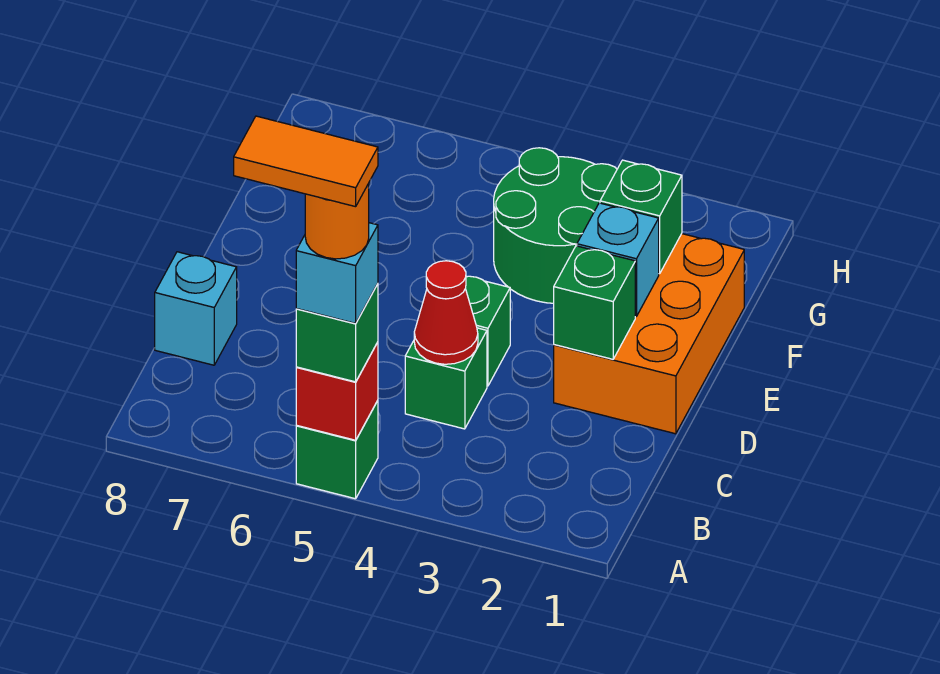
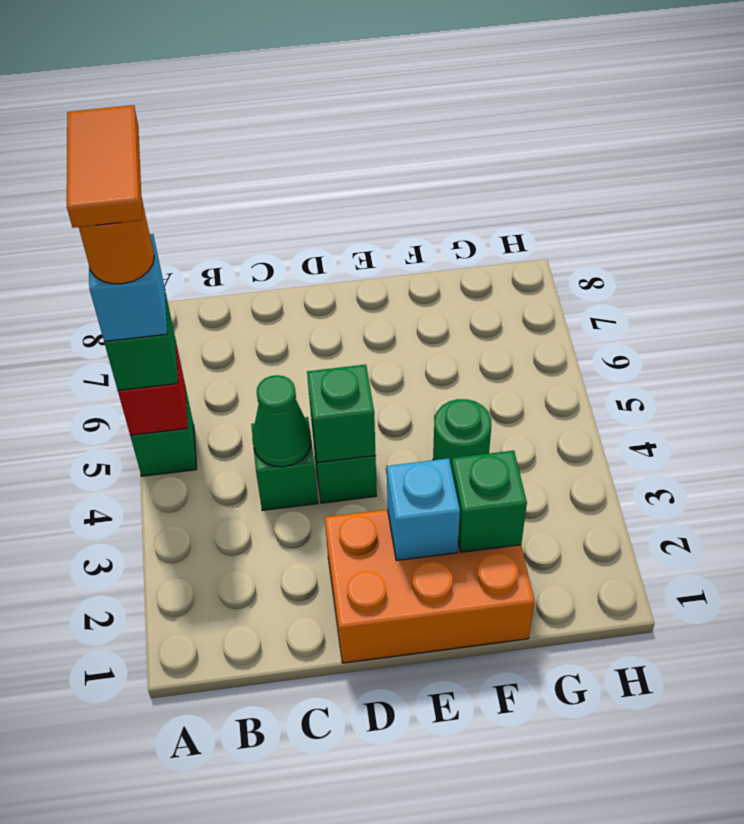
red 1x1 cone [414,261,478,364] -> green 1x1 cone [252,375,311,467]
cyan 1x1 brick [155,252,237,365] -> none
green 1x1 brick [554,246,635,359] -> green 1x1 brick moved to [307,365,376,463]
green 2x2 round brick [494,148,617,303] -> green 1x1 round brick [433,399,491,470]

